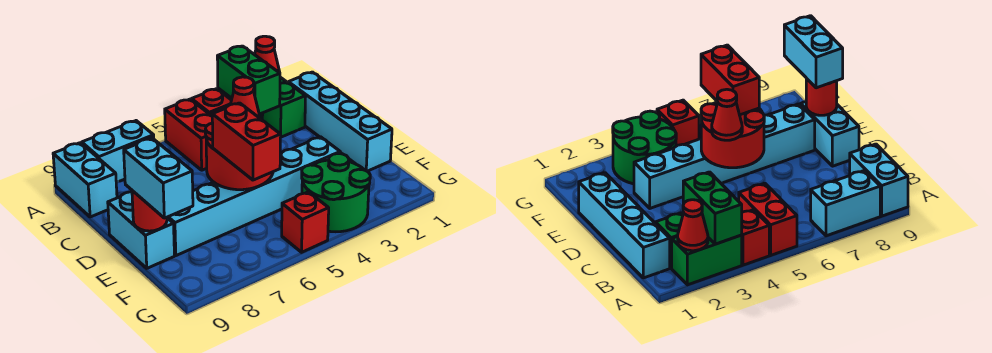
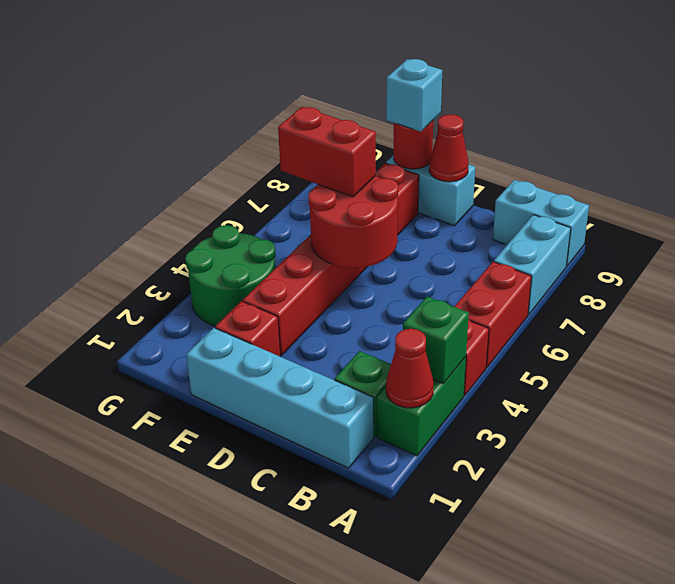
green 1x2 brick [217,46,280,114] -> green 1x1 brick [403,296,469,384]
red 1x2 brick [165,99,213,170] -> red 1x2 brick turned to [454,262,532,368]
red 1x1 cone [230,77,260,118] -> red 1x1 cone moved to [429,114,469,182]
cyan 1x6 brick [167,137,340,256] -> red 1x6 brick [243,163,419,355]
cyan 1x2 brick [124,138,193,218] -> cyan 1x1 brick [386,59,442,132]
red 1x1 brick [282,192,329,252] -> red 1x1 brick moved to [215,301,280,356]

